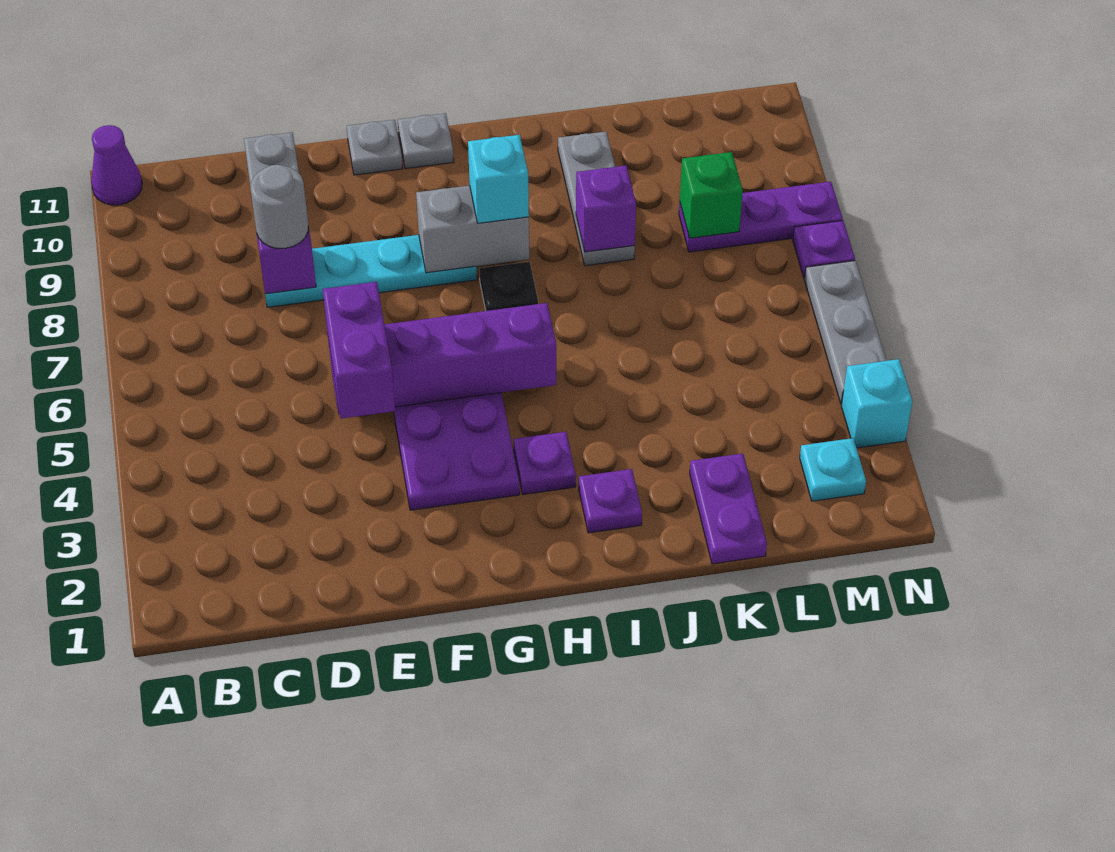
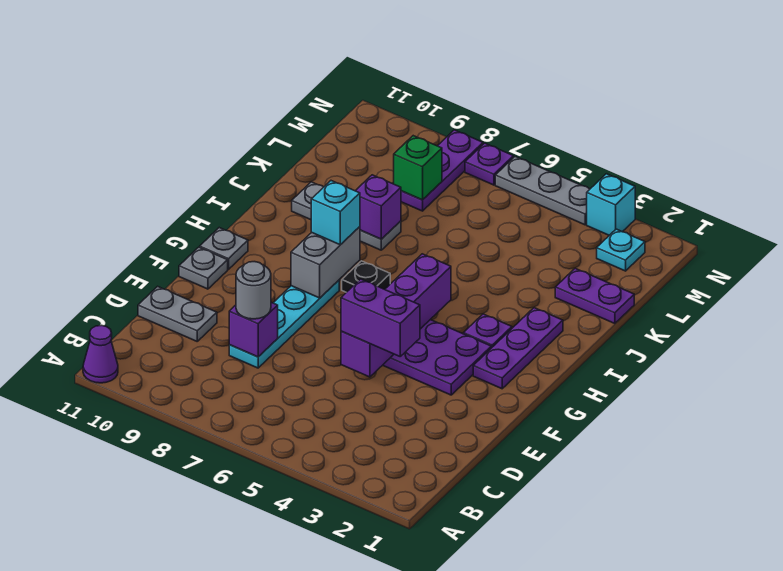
purple 1x1 plate [579,469,642,533] -> purple 1x3 plate [473,308,563,389]

